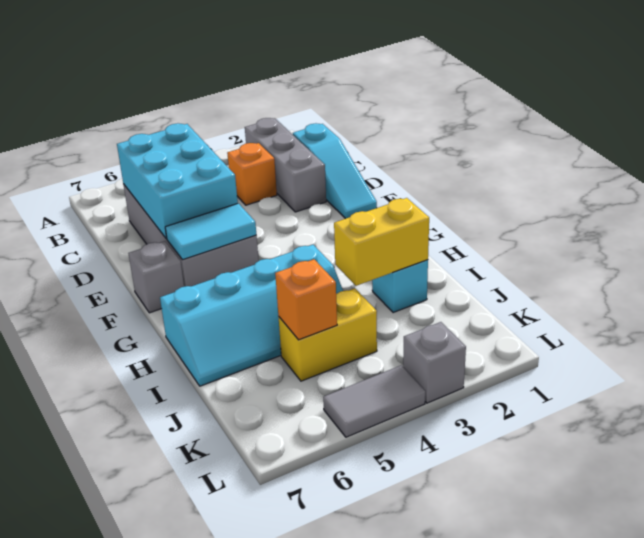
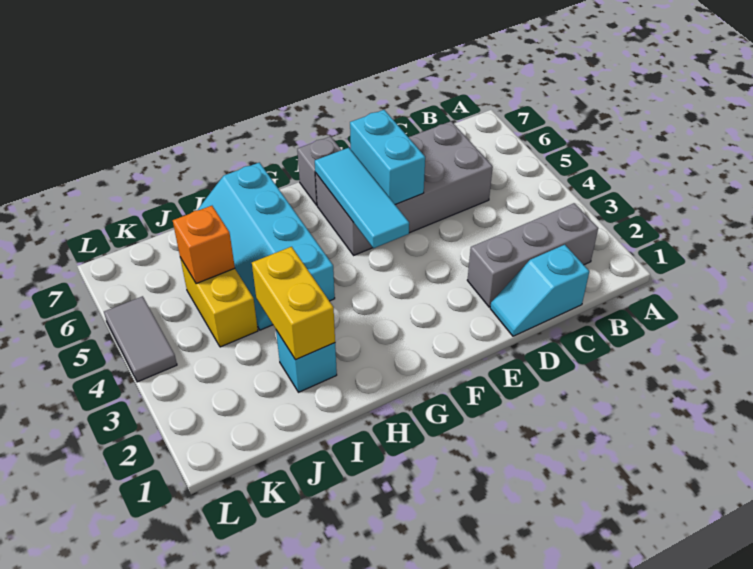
cyan 1x3 slope [293,123,377,219] -> cyan 1x2 slope [490,245,589,336]
orange 1x1 brick [227,143,277,205] -> none
cyan 2x3 brick [117,123,238,239] -> cyan 1x2 brick [350,110,425,205]
cyan 1x2 tile [165,203,256,260] -> cyan 1x3 tile [315,148,409,248]
grey 1x1 brick [403,322,466,403] -> none

